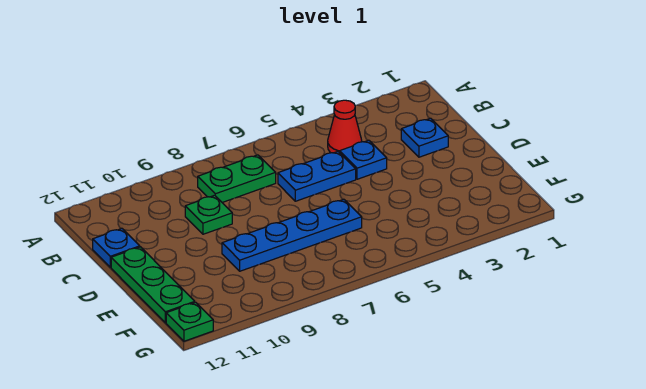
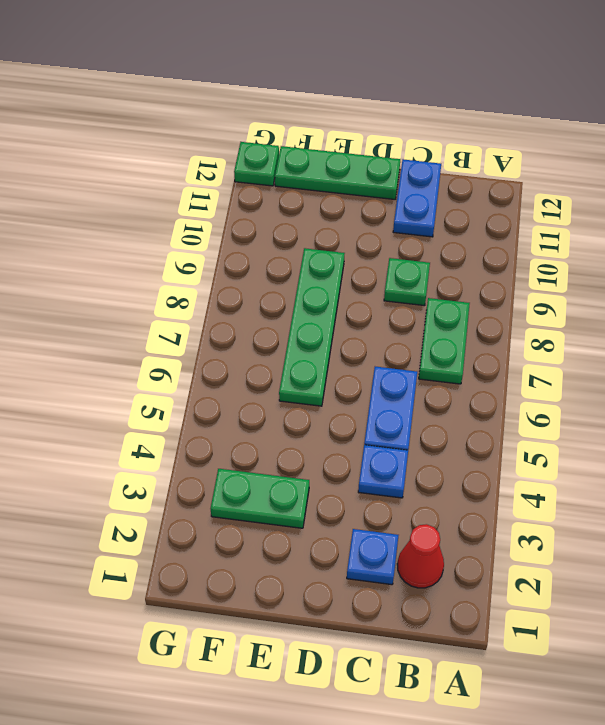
red 1x1 cone [328,100,362,153] -> red 1x1 cone moved to [397,524,444,588]
blue 1x1 plate [93,229,140,267] -> blue 1x2 plate [393,159,441,237]
none -> green 1x2 plate [211,469,309,528]
blue 1x4 plate [222,199,362,271] -> green 1x4 plate [279,248,345,406]

